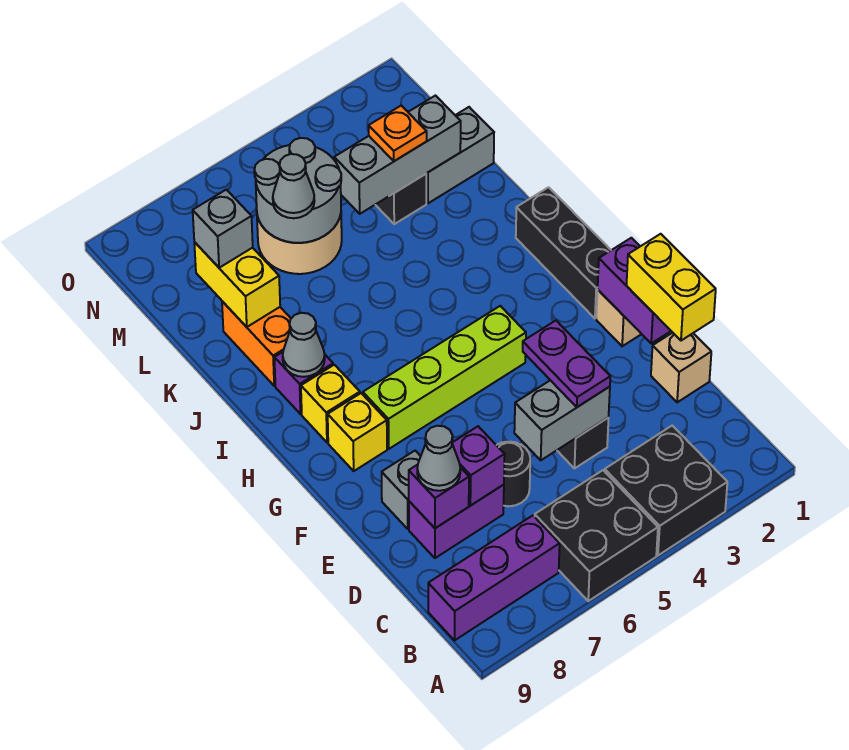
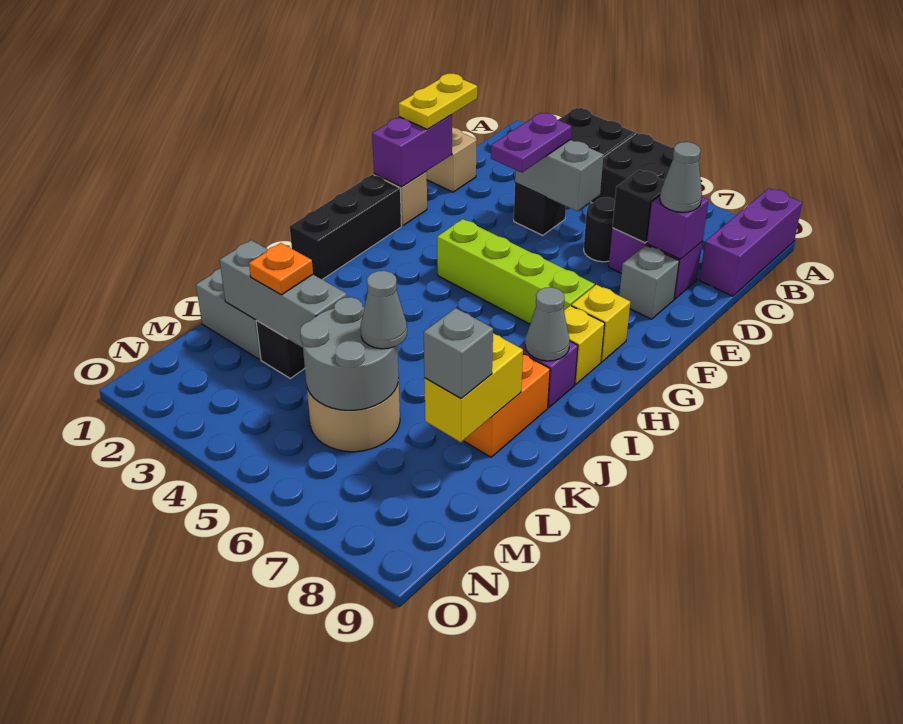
purple 1x3 brick [428,516,560,641] -> purple 1x3 brick turned to [699,188,802,296]
yellow 1x2 brick [626,234,716,341] -> yellow 1x2 plate [399,74,477,129]
purple 1x1 brick [452,426,505,505] -> black 1x1 brick [612,170,665,243]

